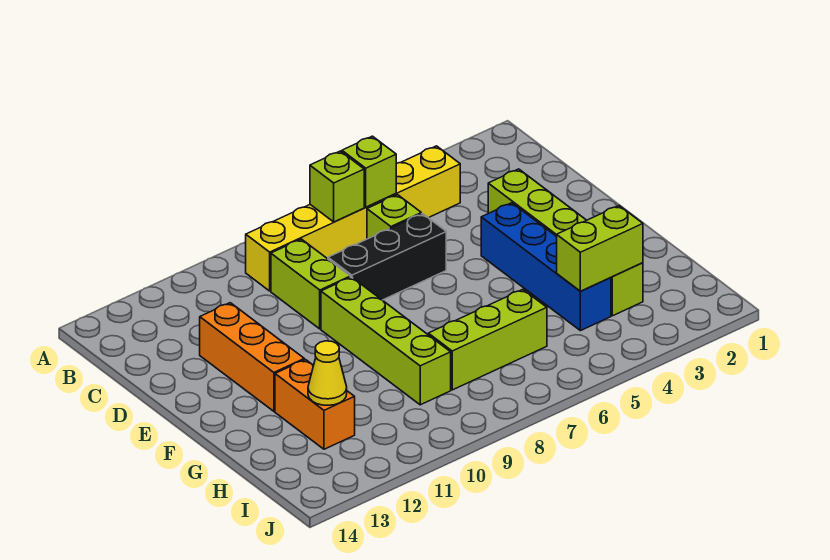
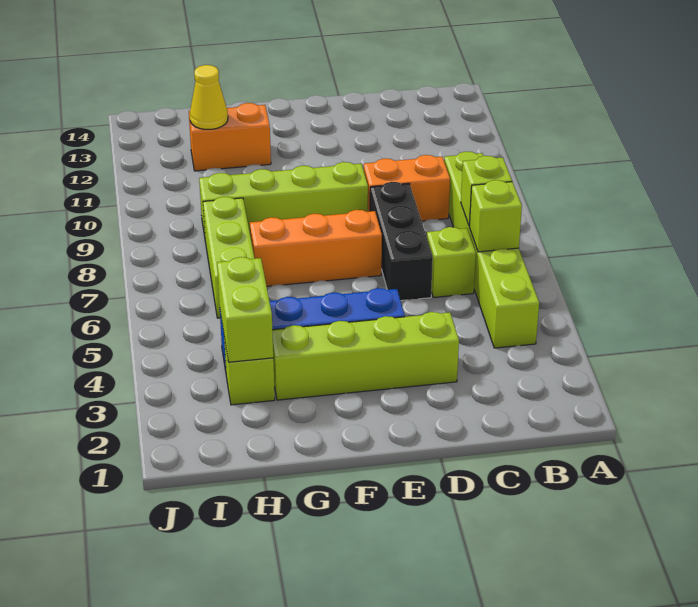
yellow 1x6 brick [246,146,460,291] -> lime 1x6 brick [444,151,539,348]
lime 1x2 brick [271,239,350,329] -> orange 1x2 brick [364,155,450,221]
orange 1x3 brick [200,303,304,411] -> orange 1x3 brick moved to [250,210,382,286]

